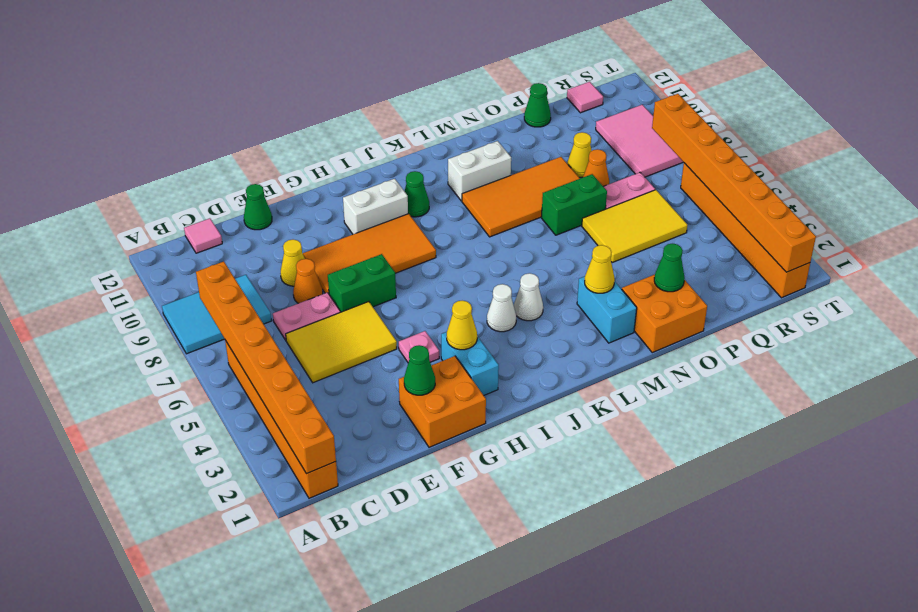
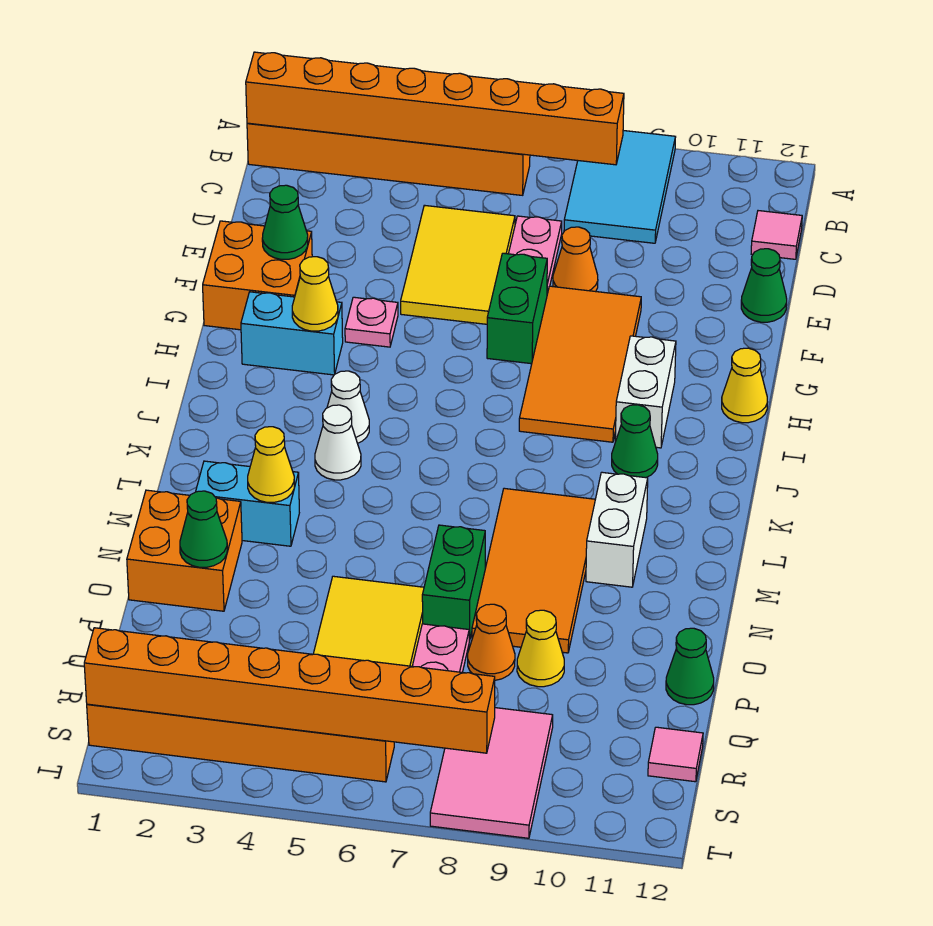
yellow 1x1 cone [281,239,305,286] -> yellow 1x1 cone moved to [722,348,767,423]
pink 2x3 tile [596,105,683,177] -> pink 2x3 tile turned to [430,708,553,838]

